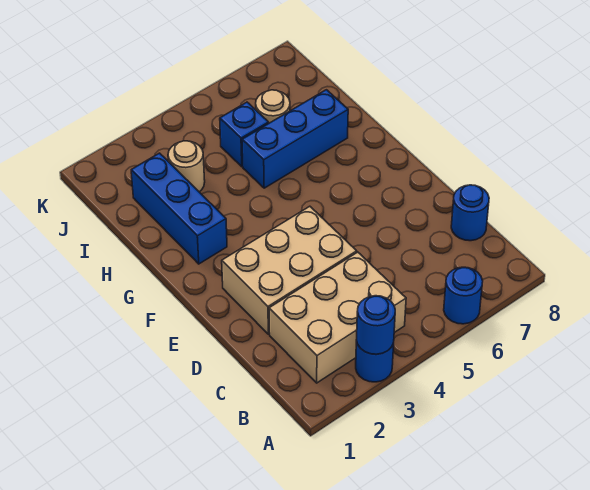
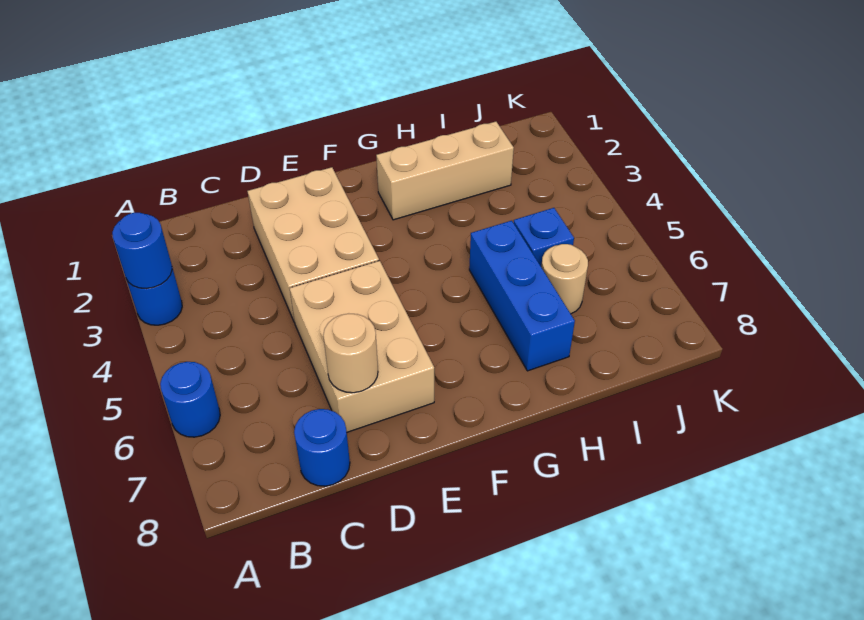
tan 2x3 brick [269,252,406,383] -> tan 2x3 brick moved to [290,261,434,432]
blue 1x3 brick [131,153,227,264] -> tan 1x3 brick [376,122,514,220]
tan 1x1 round brick [168,141,205,192] -> tan 1x1 round brick moved to [323,314,378,393]

